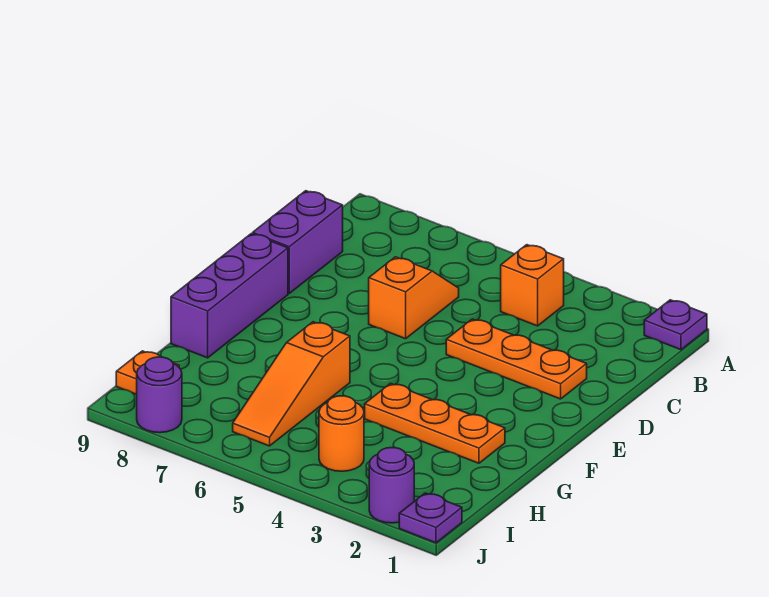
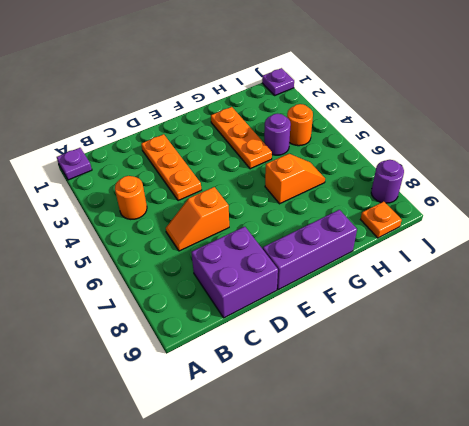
orange 1x1 brick [501,245,564,326] -> orange 1x1 round brick [115,176,147,219]
purple 1x2 brick [253,191,343,293] -> purple 2x2 brick [191,227,278,318]
orange 1x3 slope [233,322,350,446] -> orange 1x2 slope [265,154,325,204]
purple 1x1 round brick [369,448,414,523] -> purple 1x1 round brick moved to [264,114,291,155]

